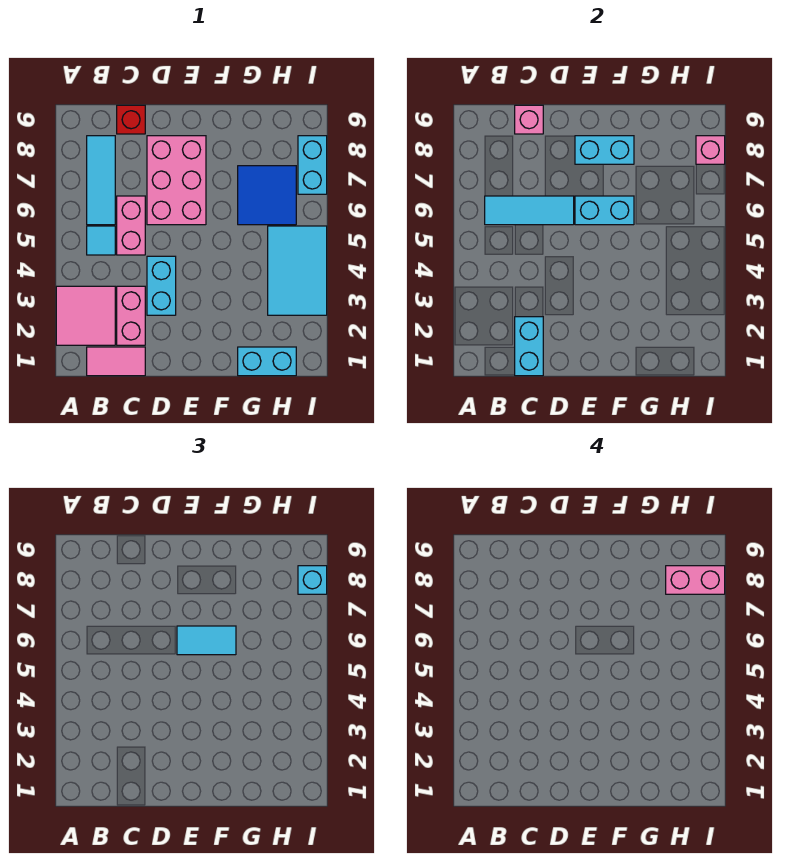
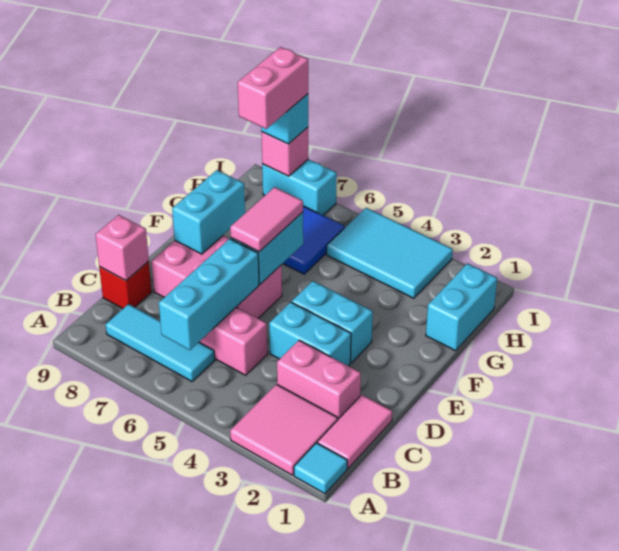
cyan 1x1 tile [87,226,115,255] -> cyan 1x1 tile moved to [294,443,347,494]
cyan 1x3 tile [485,196,574,225] -> cyan 1x3 brick [159,239,259,350]
cyan 1x2 brick [515,317,543,376] -> cyan 1x2 brick moved to [292,281,373,363]
cyan 1x2 tile [177,626,236,655] -> pink 1x2 tile [230,187,303,252]

